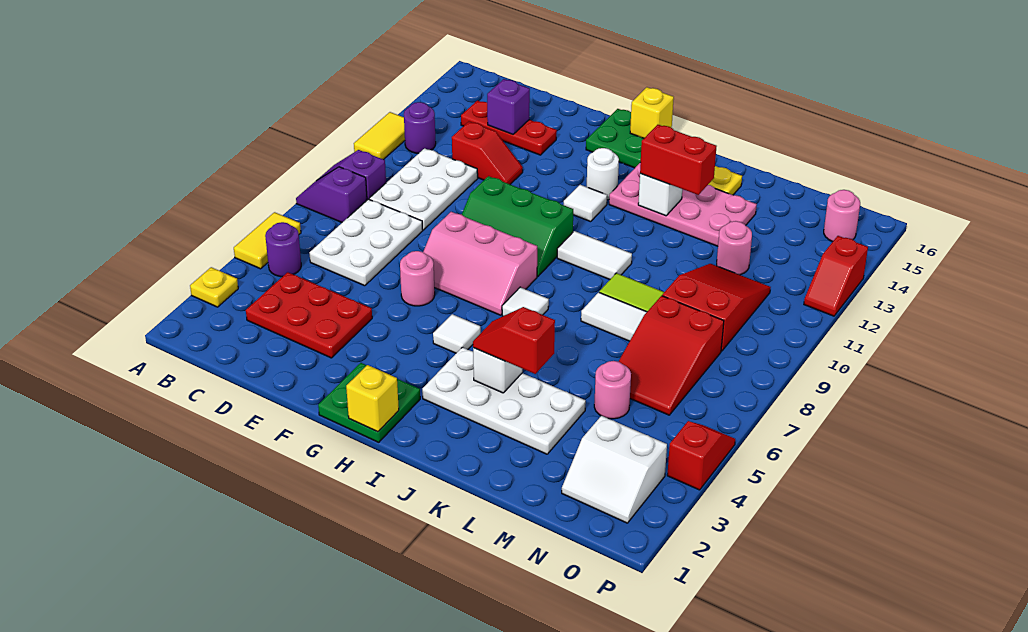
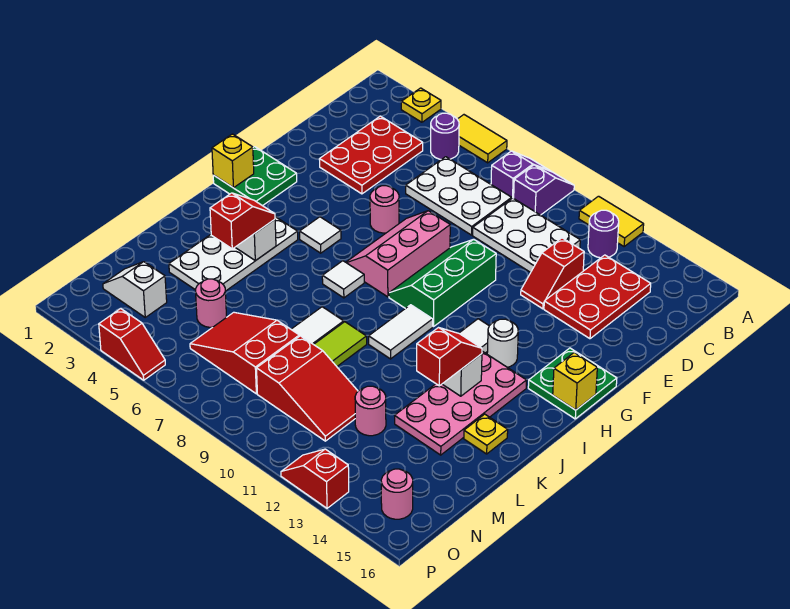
red 1x3 plate [461,101,557,155] -> red 2x3 plate [544,255,651,339]
purple 1x1 brick [487,79,530,134] -> none
red 1x2 brick [640,125,717,195] -> red 1x2 slope [417,328,482,386]
white 2x2 slope [562,416,667,523] -> white 1x2 slope [103,262,167,317]

